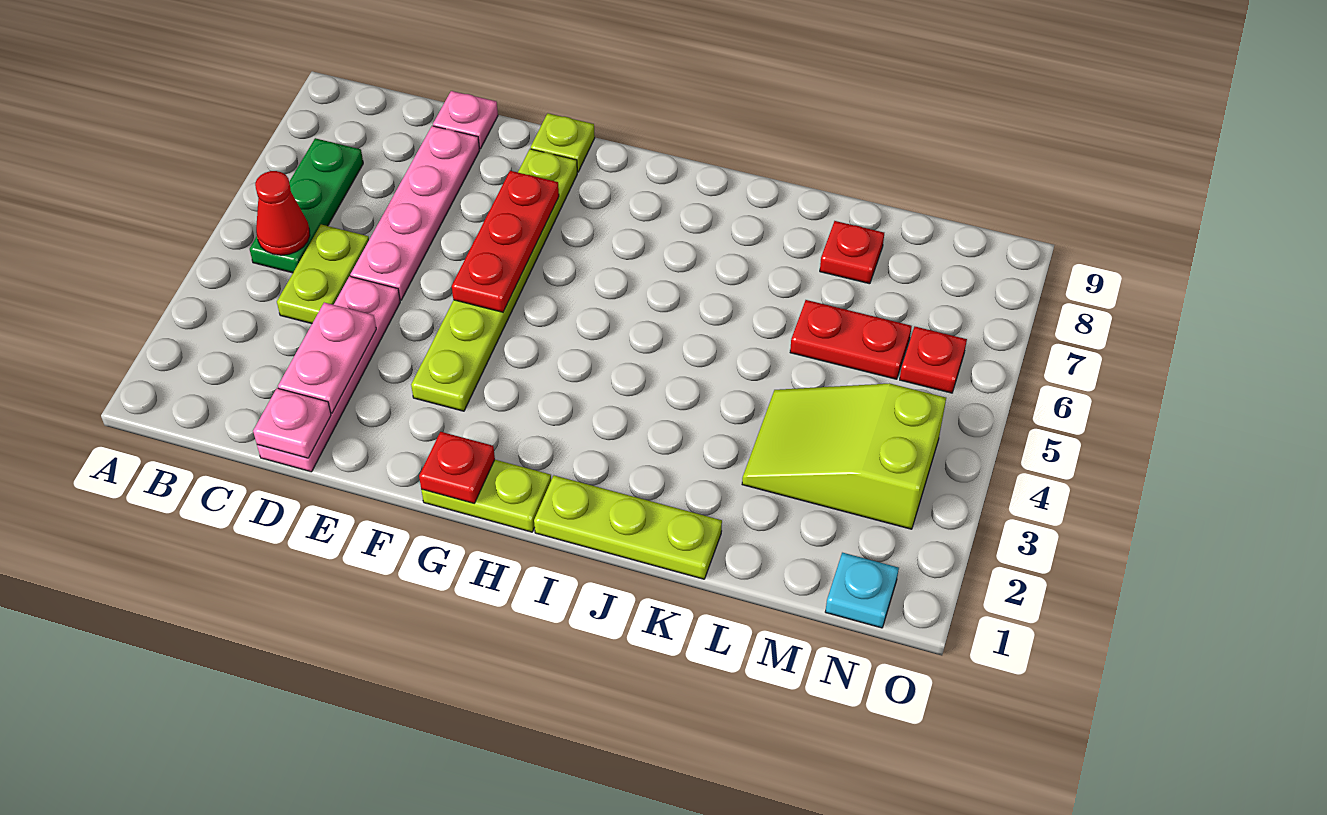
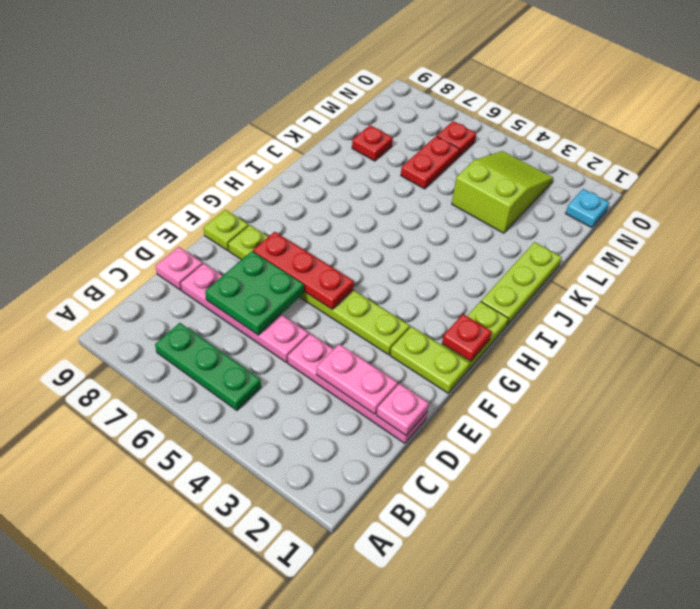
red 1x1 cone [255,171,310,255] -> none
lime 1x2 plate [277,225,369,324] -> lime 1x2 plate moved to [390,326,470,393]
none -> green 2x2 plate [205,251,304,335]
lime 2x3 slope [742,383,946,529] -> lime 2x3 slope turned to [452,151,553,233]

